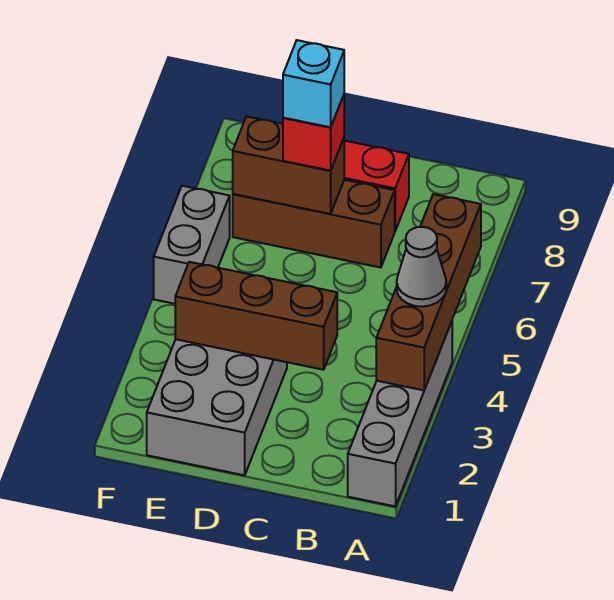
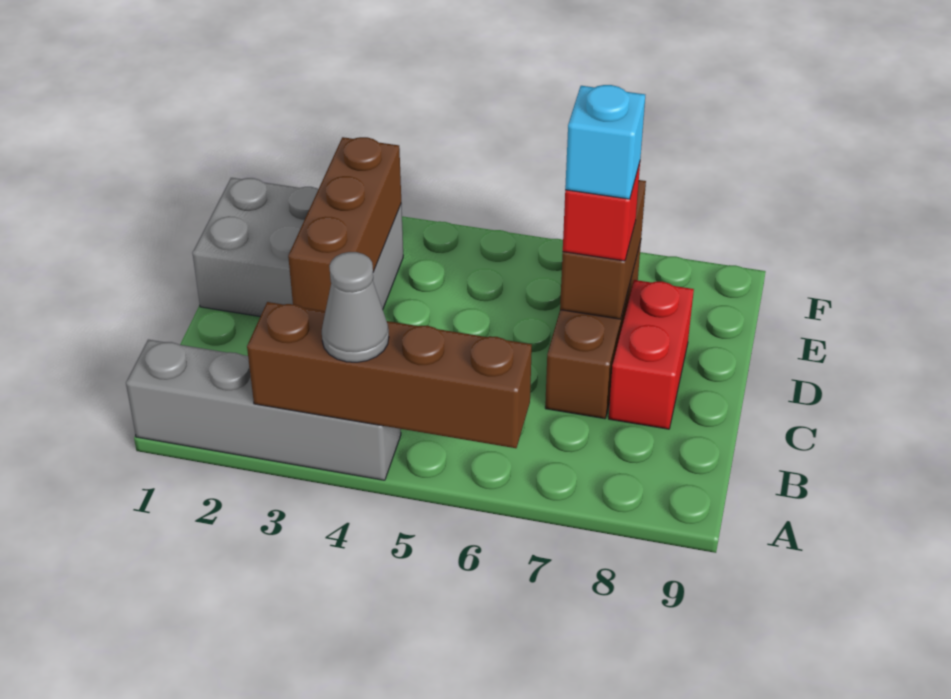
grey 1x2 brick [154,186,230,304] -> none

